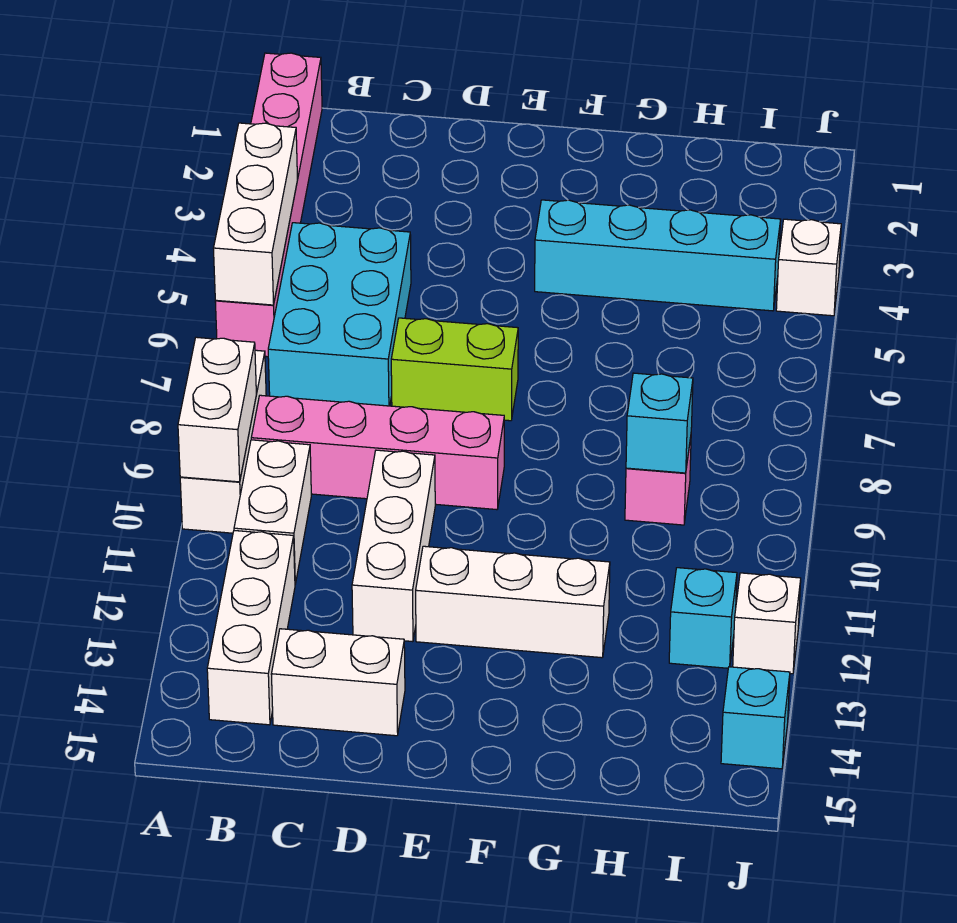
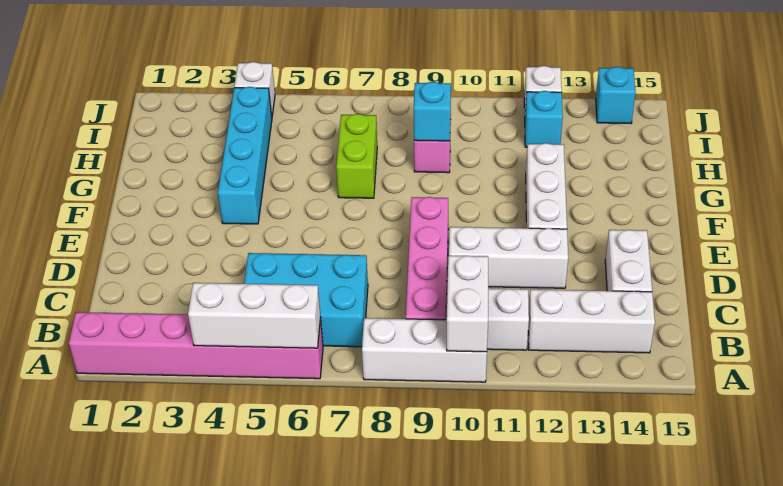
white 1x2 brick [178,337,256,482] -> white 1x2 brick turned to [447,255,488,352]
lime 1x2 brick [391,318,518,421] -> lime 1x2 brick moved to [336,114,377,198]

